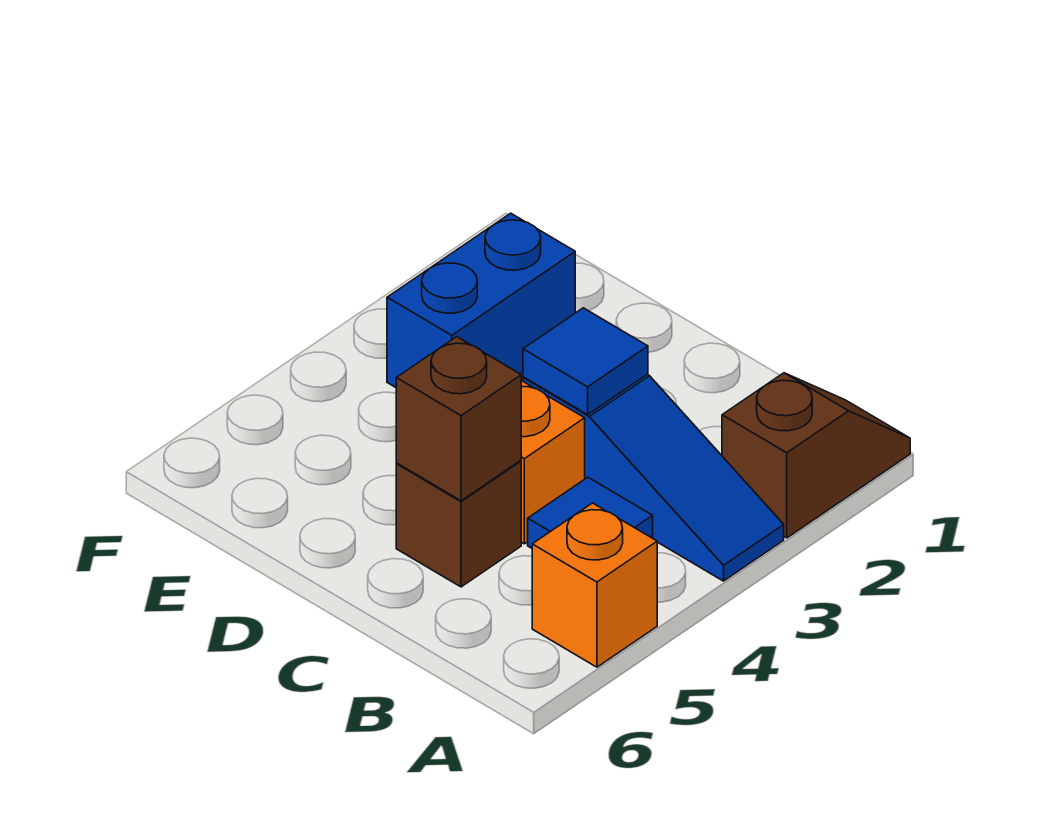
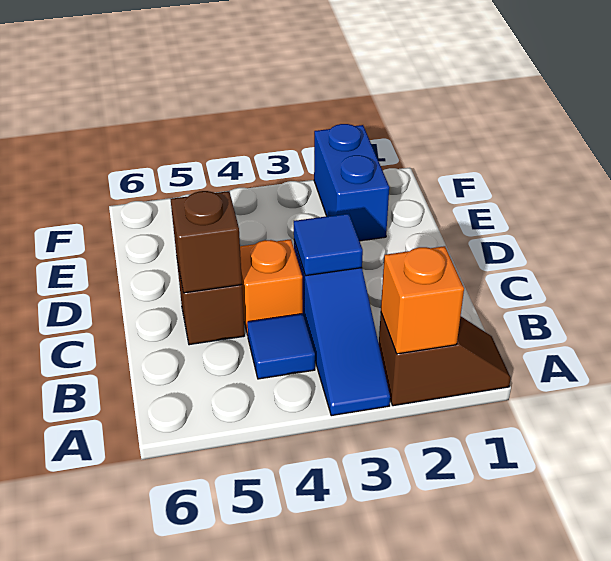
orange 1x1 brick [532,503,657,667] -> orange 1x1 brick moved to [381,246,464,354]
blue 1x2 brick [387,213,575,387] -> blue 1x2 brick turned to [314,124,389,241]

